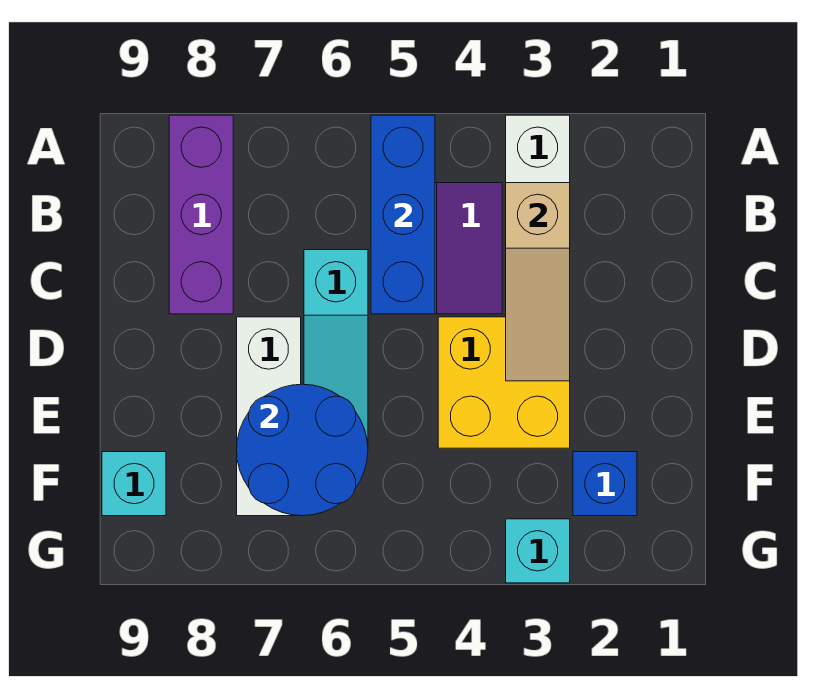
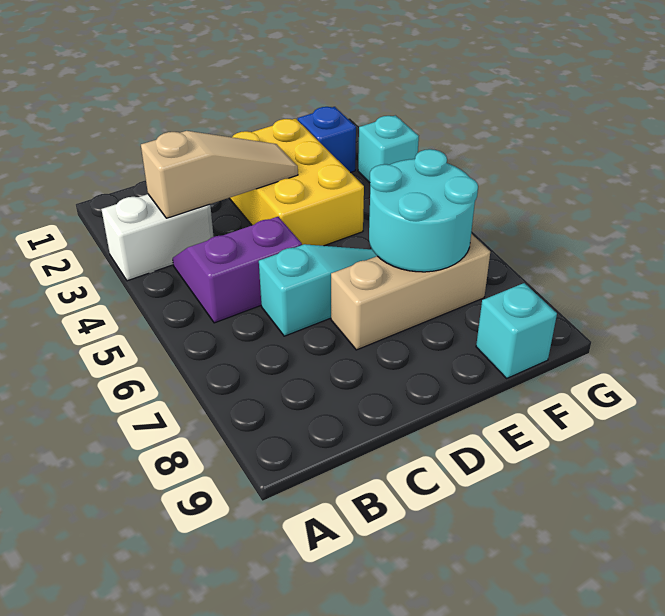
blue 1x3 brick [371,115,435,314] -> none
purple 1x3 brick [169,115,233,314] -> none
yellow 2x2 brick [438,317,570,448] -> yellow 2x3 brick [229,119,364,246]
white 1x3 brick [237,317,301,516] -> tan 1x3 brick [331,234,490,350]
blue 2x2 round brick [237,384,368,516] -> cyan 2x2 round brick [369,149,478,272]

